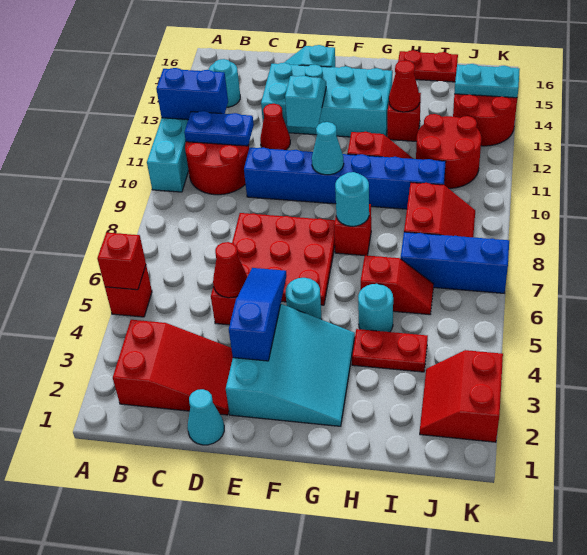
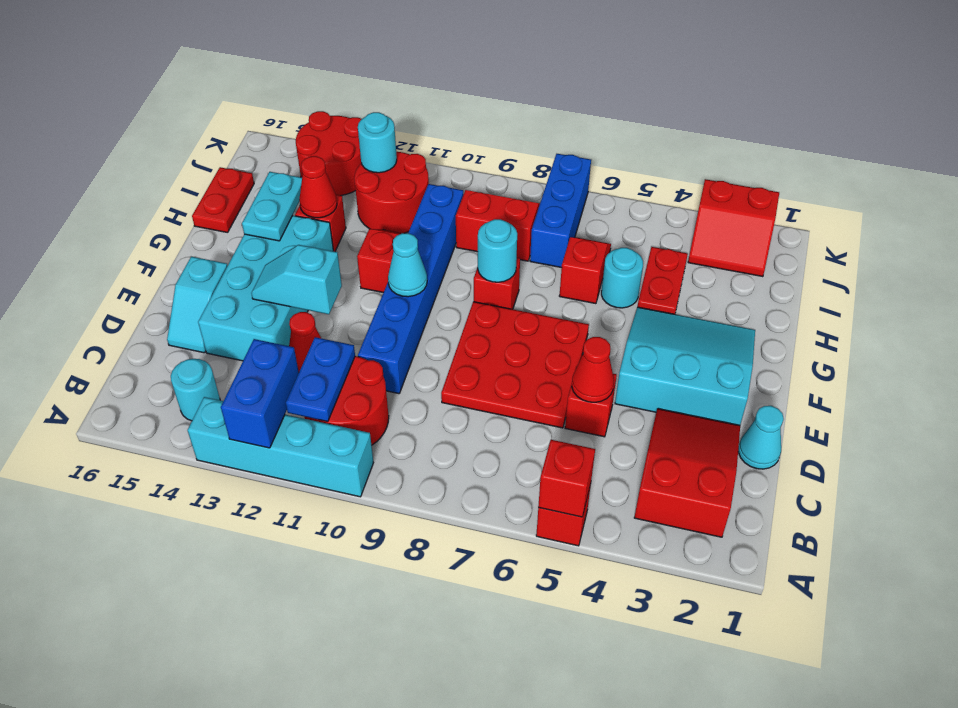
blue 1x3 slope [229,268,287,361] -> none
cyan 1x1 round brick [286,278,322,320] -> cyan 1x1 round brick moved to [358,112,397,173]
cyan 1x2 plate [454,64,520,98] -> cyan 1x2 plate moved to [242,172,302,241]

